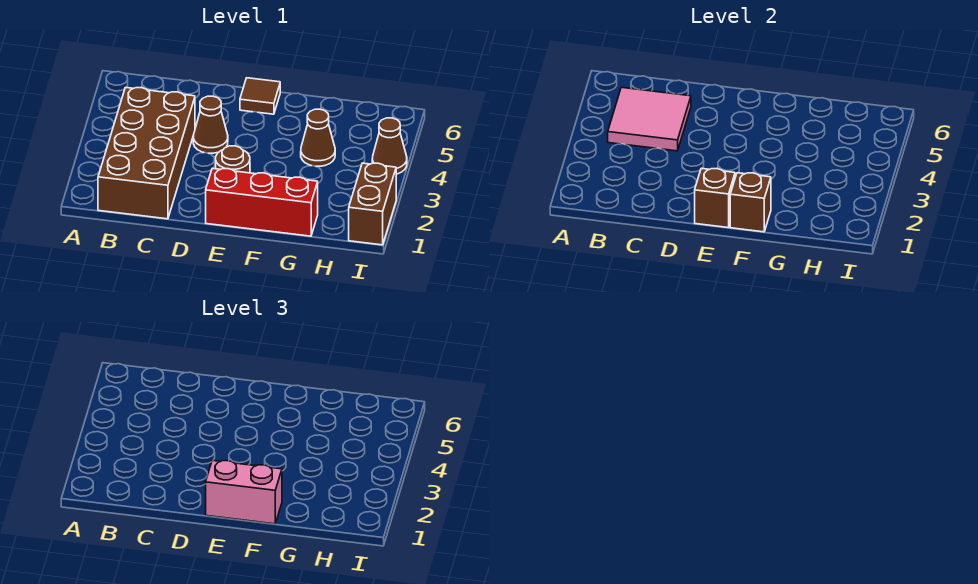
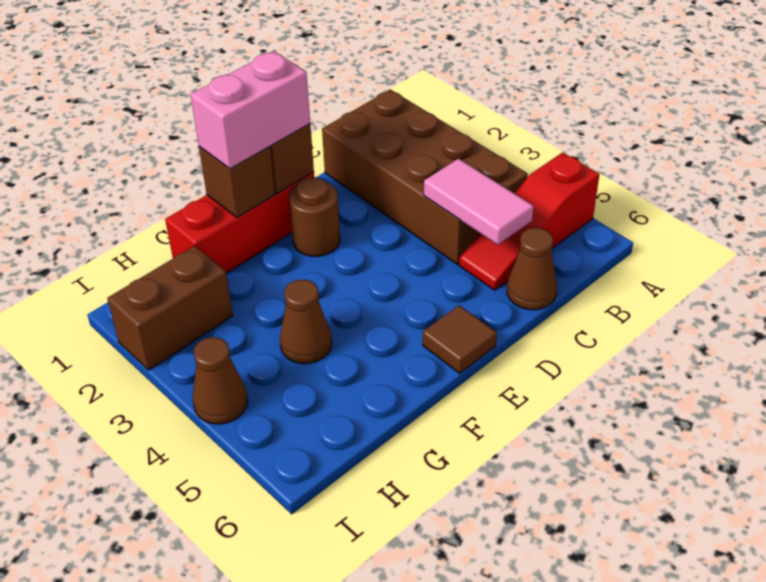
none -> red 1x3 slope [459,152,599,290]
pink 2x2 tile [608,87,691,151] -> pink 1x2 tile [424,159,534,245]
brown 1x1 cone [193,96,228,153] -> brown 1x1 cone moved to [507,228,557,310]
brown 1x2 brick [349,163,396,245] -> brown 1x2 brick turned to [107,246,233,370]

